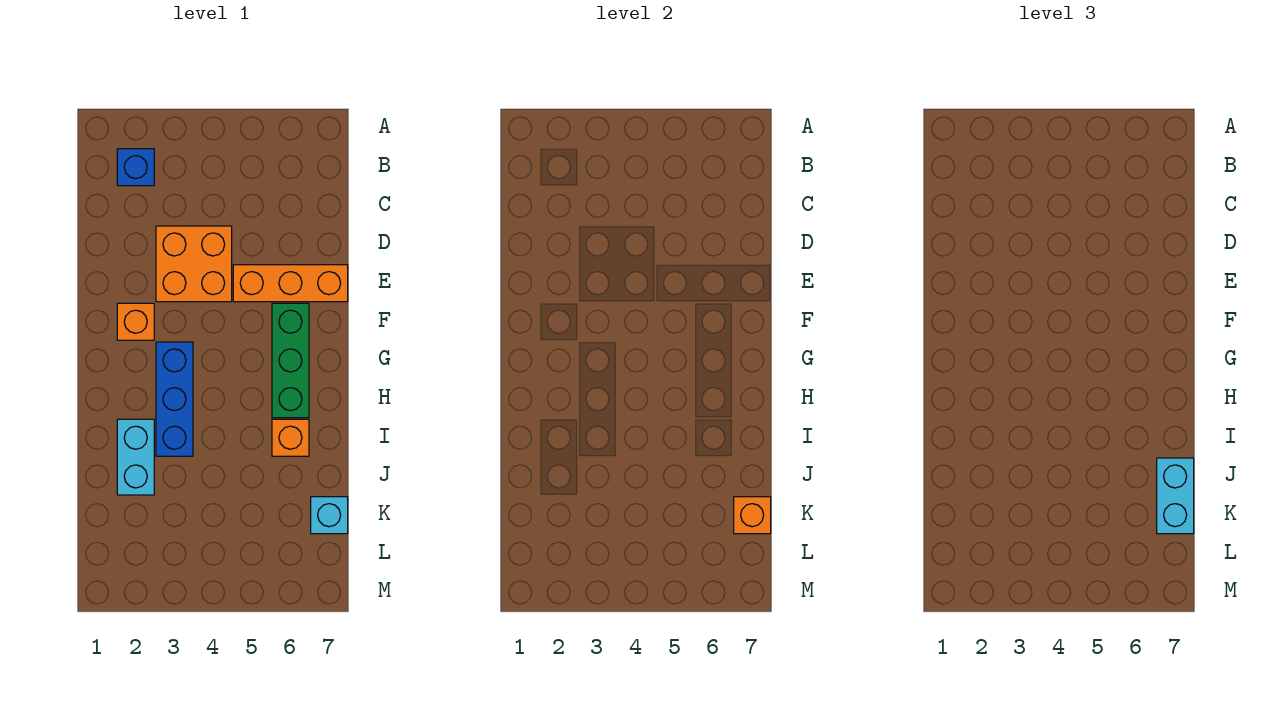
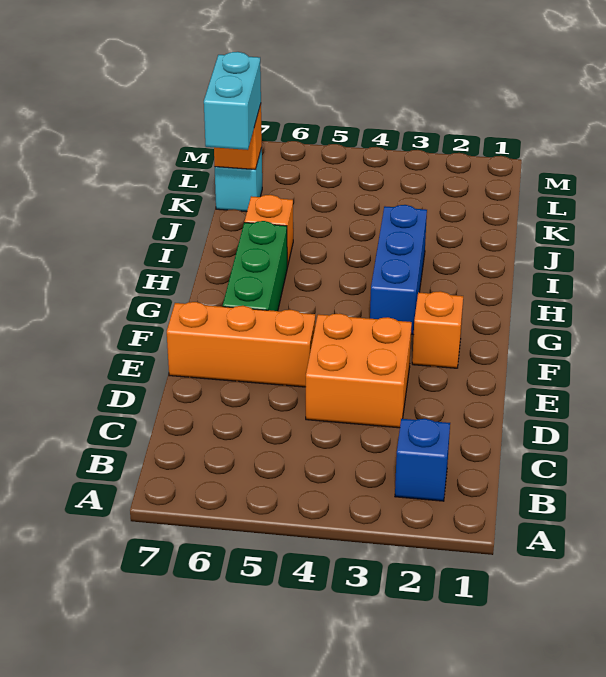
cyan 1x2 brick [117,419,154,495] -> none

